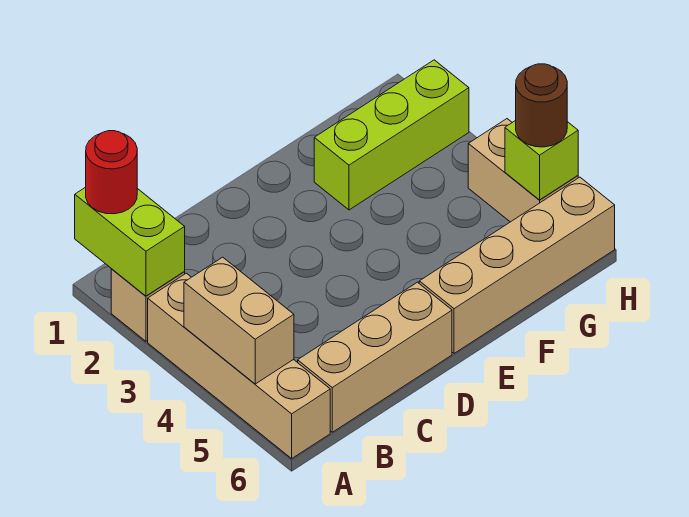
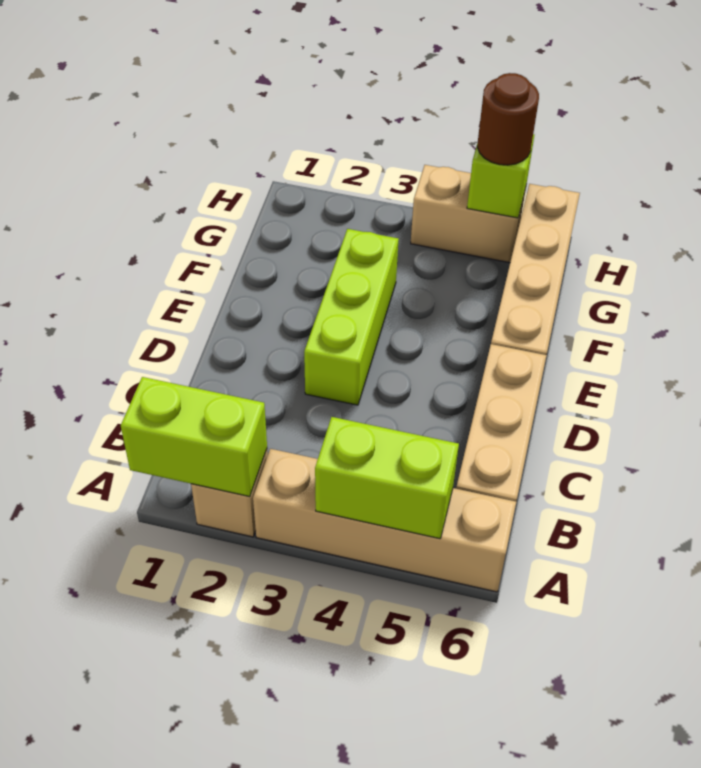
red 1x1 round brick [86,131,137,214] -> none
tan 1x2 brick [184,257,294,384] -> lime 1x2 brick [315,417,459,539]
lime 1x3 brick [314,60,469,210] -> lime 1x3 brick moved to [304,229,399,405]

